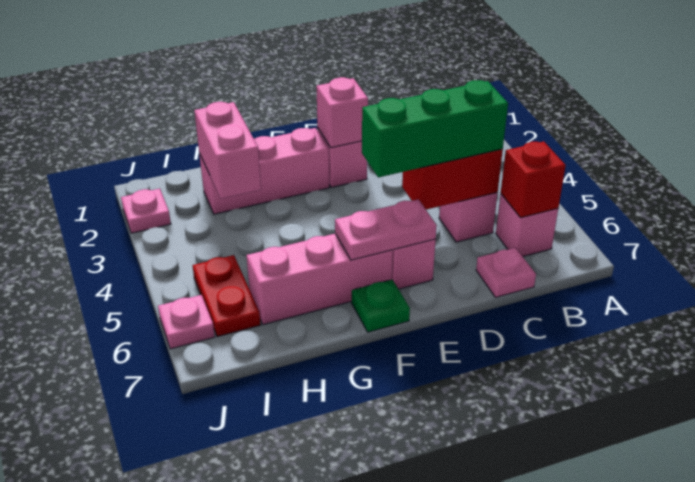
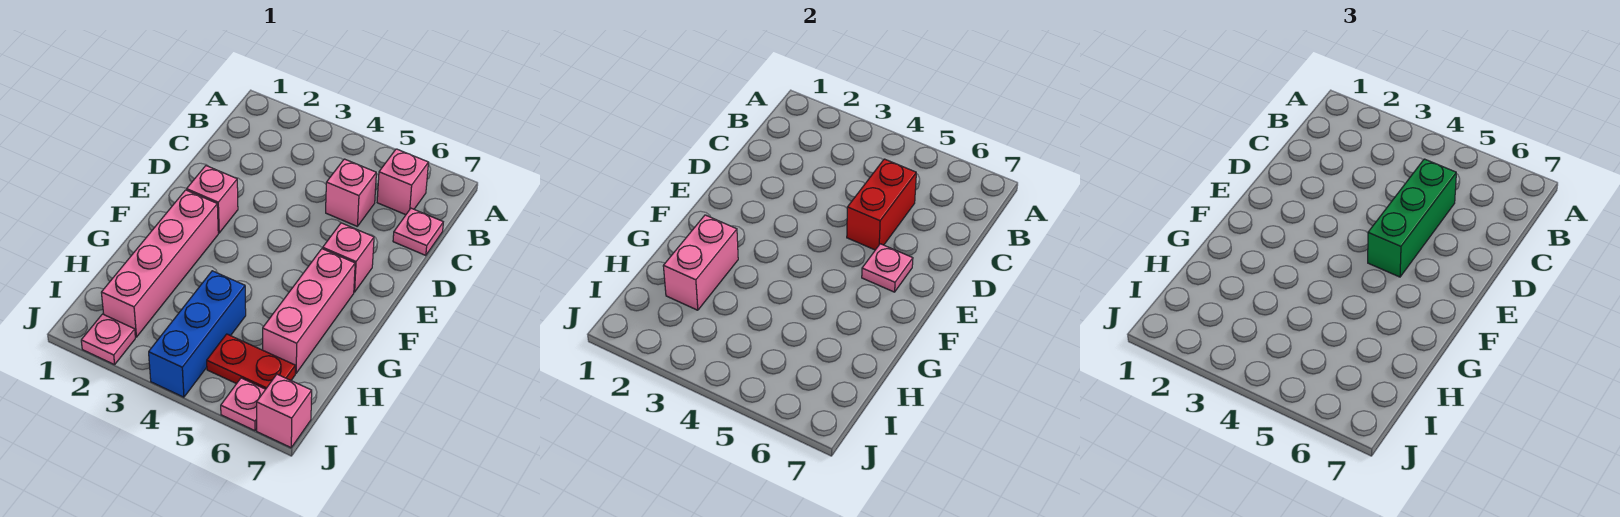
red 1x1 brick [501,141,566,218] -> none
pink 1x1 brick [316,77,368,148] -> pink 1x1 brick moved to [257,374,312,448]
pink 1x2 plate [335,199,437,260] -> pink 1x1 plate [862,244,913,292]
pink 1x3 brick [199,128,329,214] -> pink 1x4 brick [101,190,218,337]
green 1x1 plate [352,280,410,332] -> none
pink 1x2 brick [194,102,261,199] -> pink 1x2 brick turned to [663,215,738,310]
none -> blue 1x3 brick [149,271,246,397]

